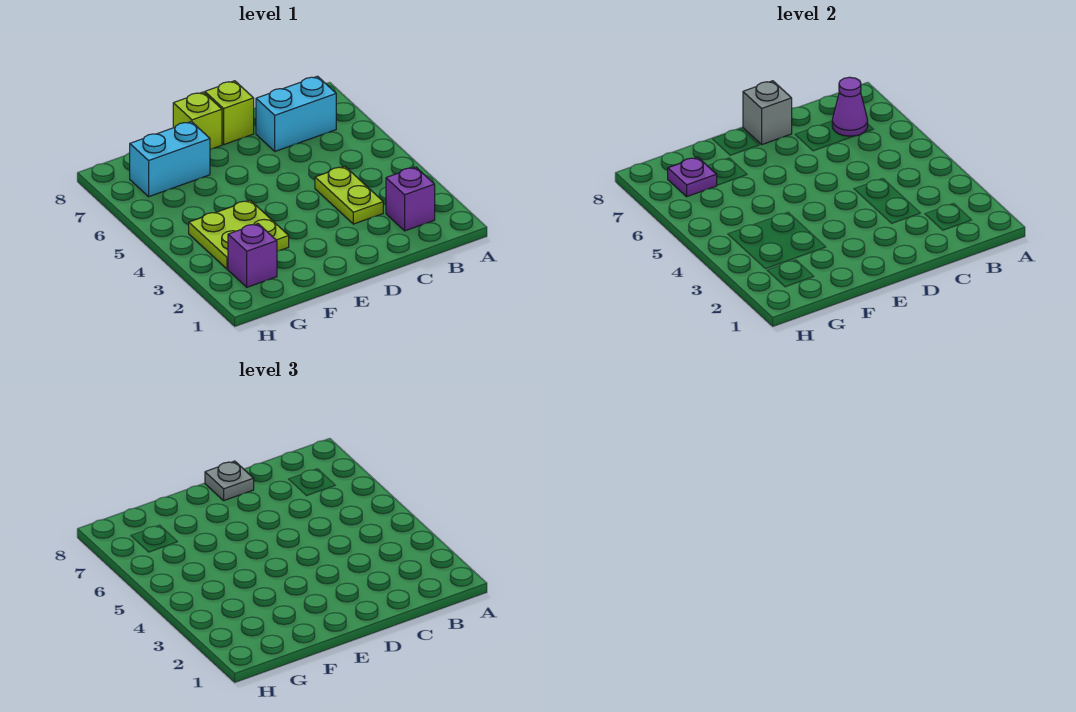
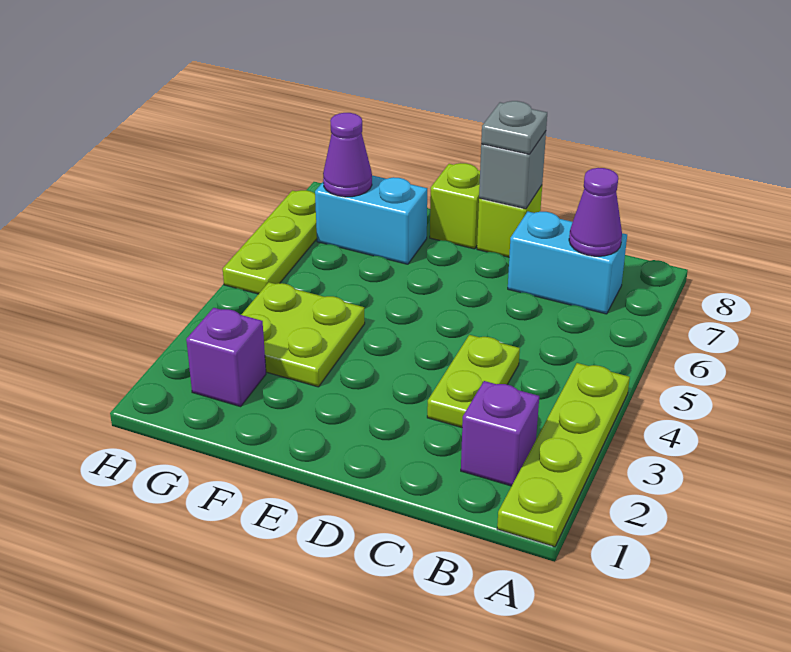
none -> lime 1x4 plate [497,363,630,547]
purple 1x1 plate [668,157,717,197] -> purple 1x1 cone [323,113,372,197]
none -> lime 1x3 plate [223,190,317,294]

